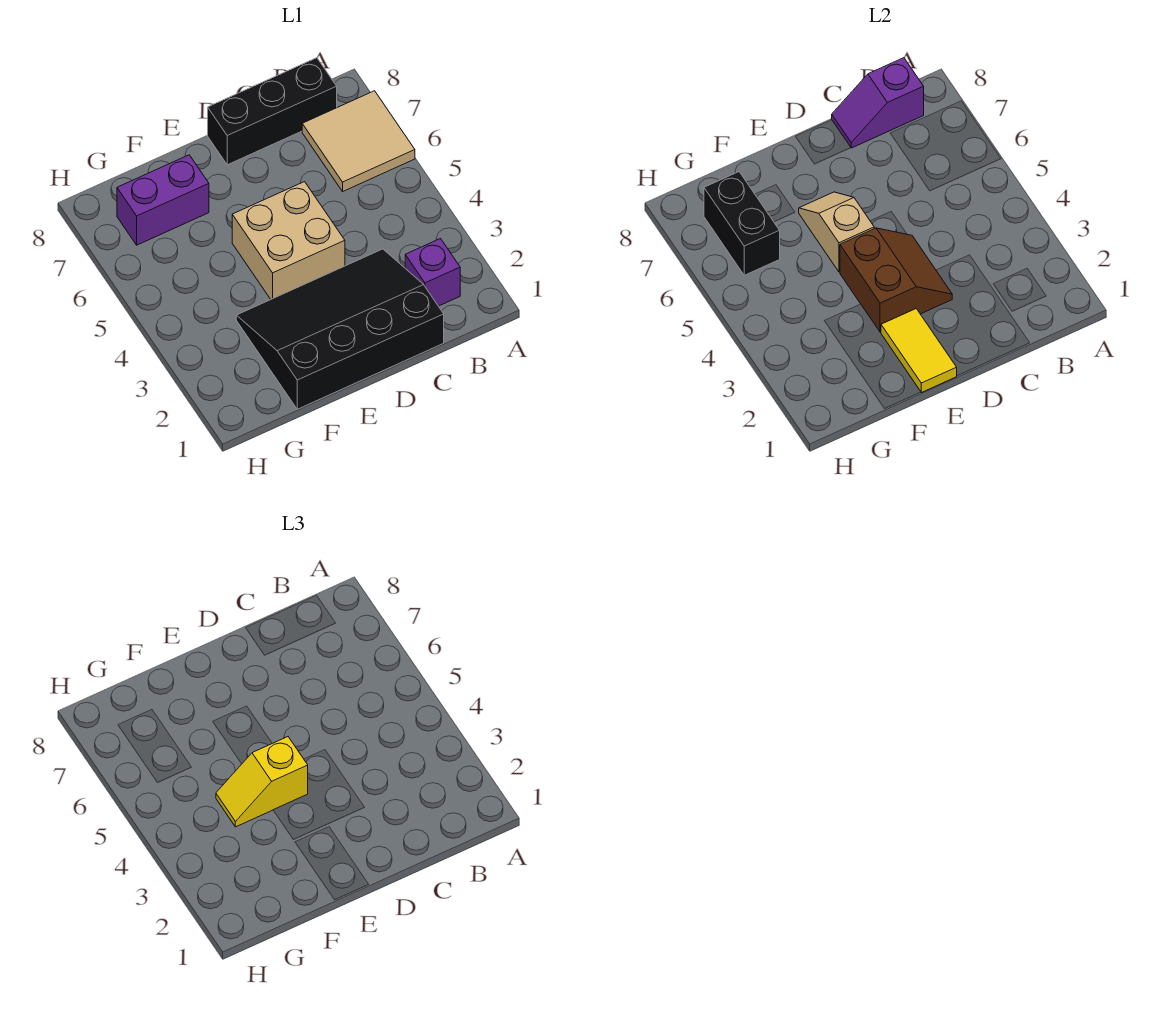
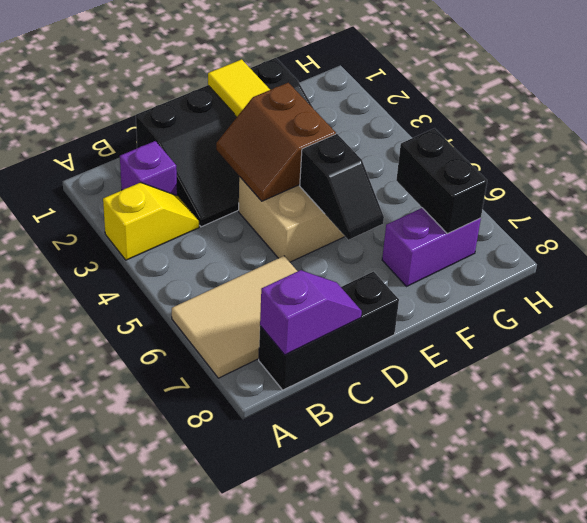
tan 2x2 tile [302,91,415,191] -> tan 2x3 tile [172,256,297,378]
yellow 1x2 slope [216,737,308,827] -> yellow 1x2 slope moved to [103,182,199,260]
tan 1x2 slope [799,192,874,272] -> black 1x2 slope [300,134,384,240]

